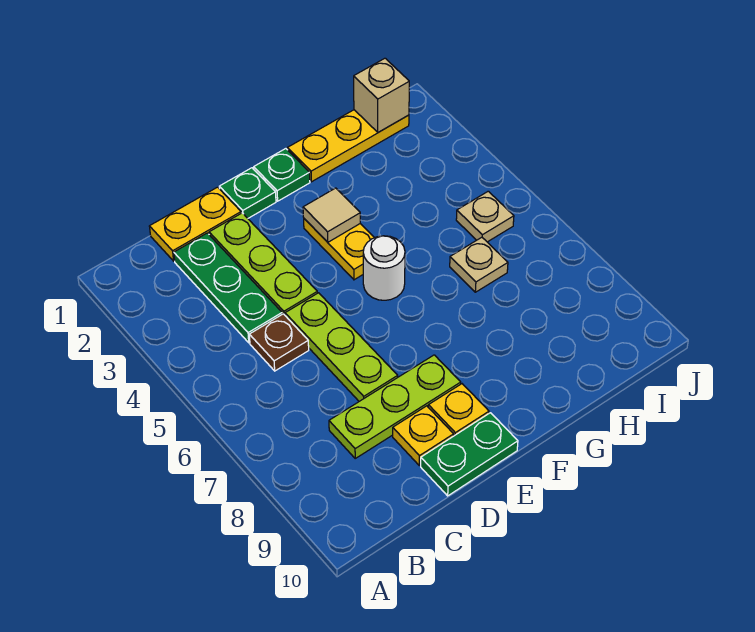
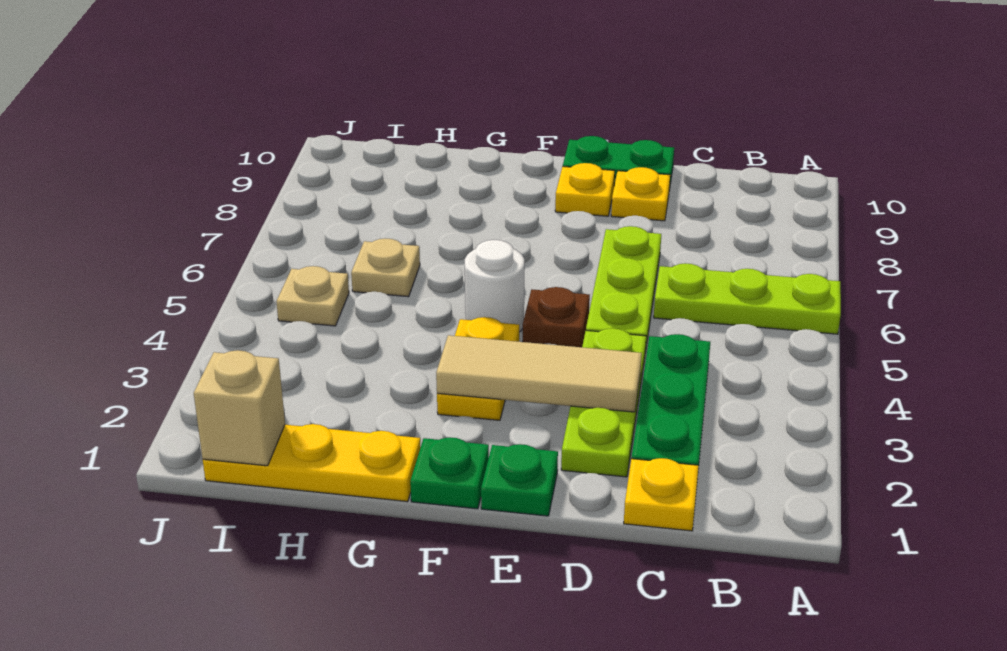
yellow 1x2 plate [149,187,241,261] -> yellow 1x1 plate [624,458,699,531]
brown 1x1 plate [249,314,309,371] -> brown 1x1 plate moved to [523,287,590,347]
lime 1x3 plate [329,355,461,458] -> lime 1x3 plate moved to [654,263,841,334]
tan 1x1 tile [303,188,360,242] -> tan 1x3 tile [436,335,642,412]

